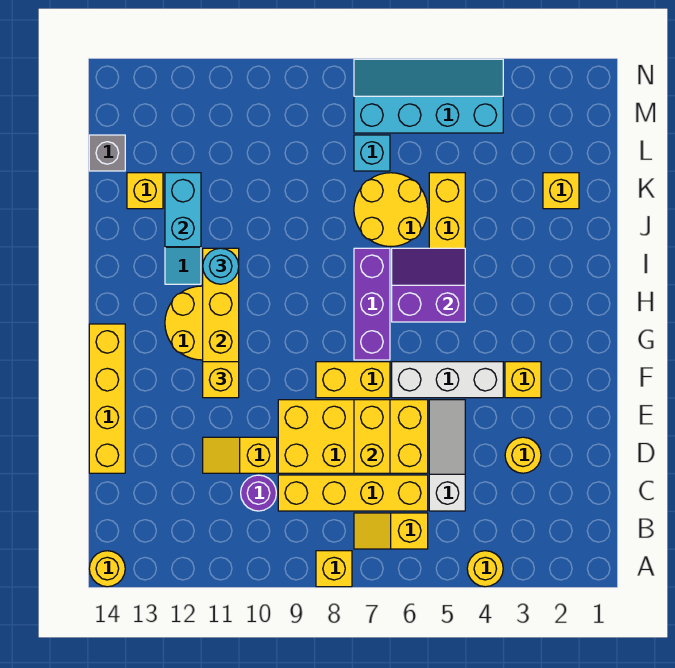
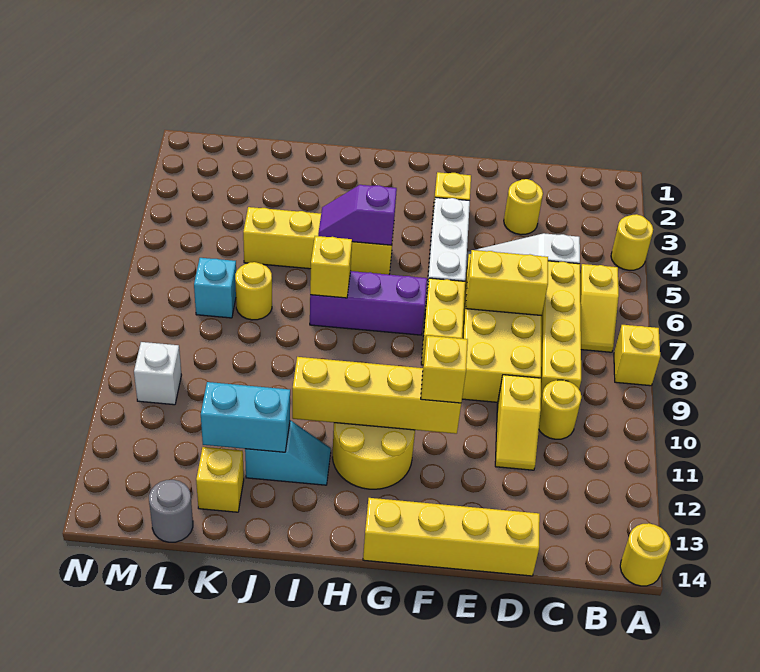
purple 1x1 round brick [241,475,276,511] -> yellow 1x1 round brick [539,380,582,439]
purple 2x2 slope [392,248,465,322] -> purple 1x2 slope [318,185,397,245]
cyan 1x1 round brick [203,248,239,284] -> none
yellow 2x2 round brick [354,173,428,247] -> yellow 1x1 round brick [235,262,272,320]
yellow 1x1 brick [543,173,579,209] -> yellow 1x1 brick moved to [310,236,352,298]
grey 1x1 brick [89,135,125,171] -> grey 1x1 round brick [149,480,193,542]
cyan 2x4 slope [354,59,503,133] -> none
none -> white 1x1 brick [134,342,181,405]

